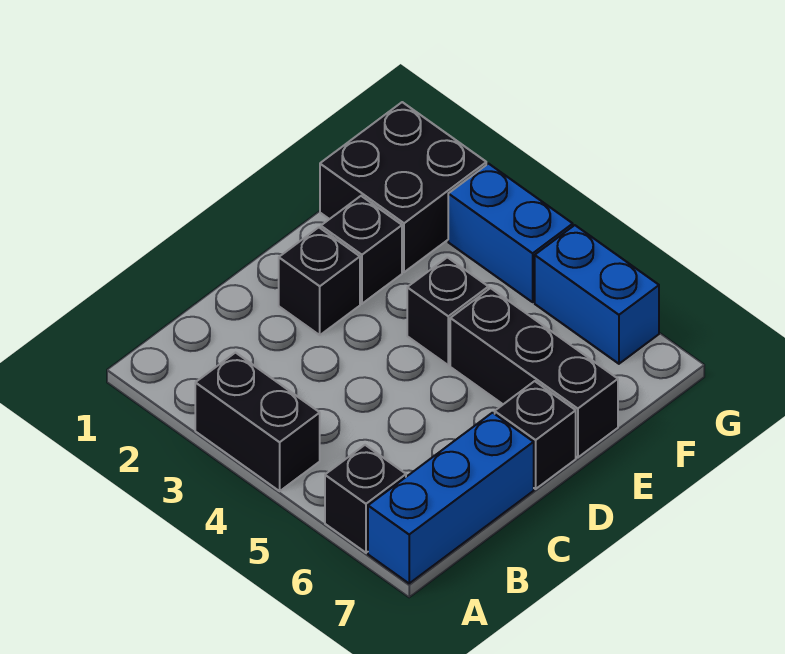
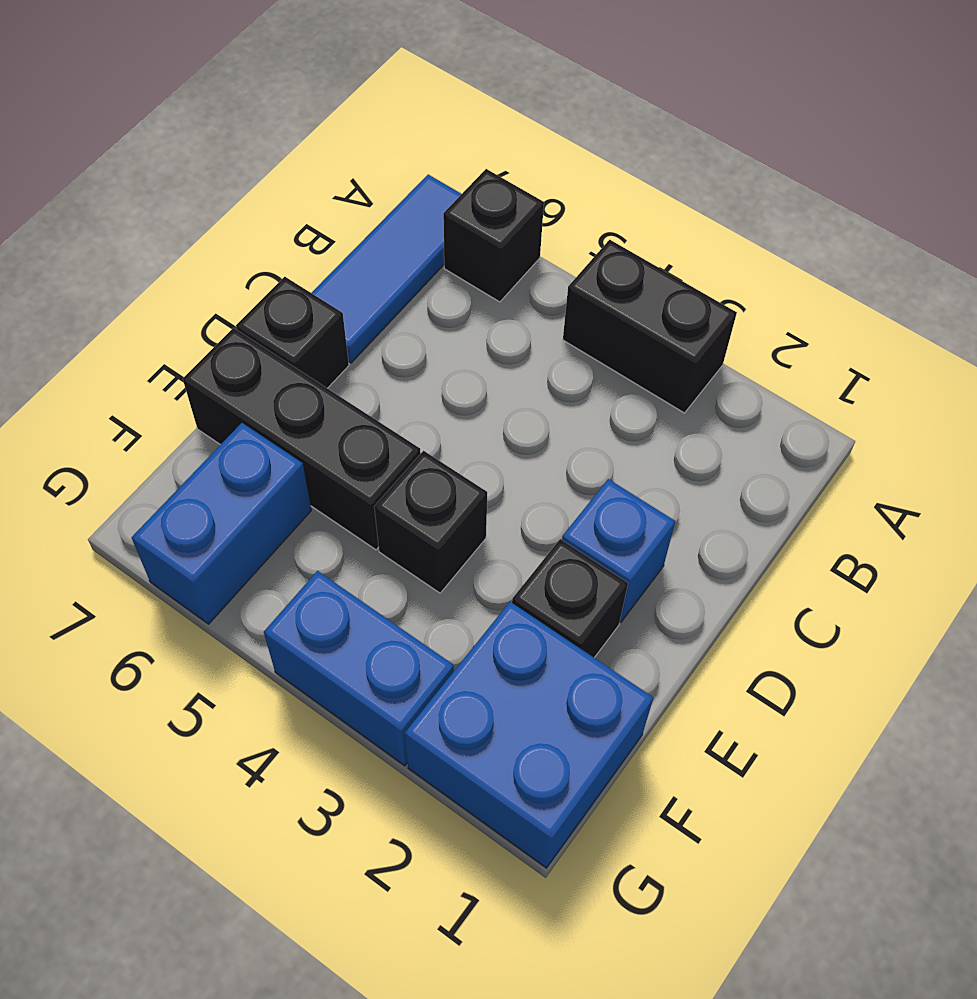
blue 1x3 brick [368,413,534,583] -> blue 1x3 tile [312,175,461,363]
black 1x1 brick [279,227,360,335] -> blue 1x1 brick [562,479,675,622]
black 2x2 brick [320,102,486,272] -> blue 2x2 brick [405,602,654,868]
blue 1x2 brick [535,225,659,364] -> blue 1x2 brick turned to [132,423,311,624]

